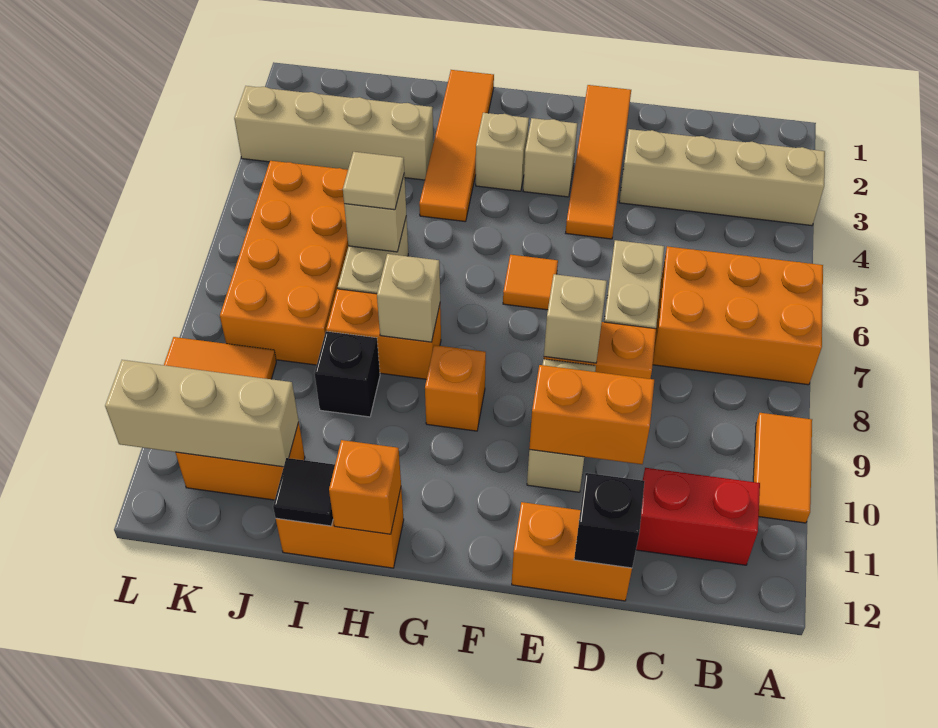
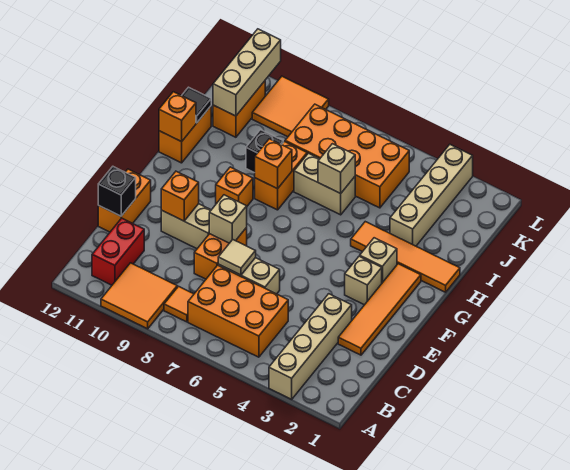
orange 2x3 brick [653,246,823,385] -> orange 2x3 brick turned to [188,265,288,357]
orange 1x2 tile [753,413,812,523] -> orange 2x2 tile [101,263,177,329]
orange 1x2 brick [529,365,654,464] -> orange 1x1 brick [161,171,199,221]
orange 1x4 tile [566,85,631,239] -> orange 1x4 tile turned to [338,264,421,355]
orange 1x1 tile [503,255,558,310] -> orange 1x1 tile moved to [164,286,194,322]
tan 1x1 brick [377,254,440,342] -> orange 1x1 brick [255,139,292,189]
tan 1x1 tile [343,152,404,210] -> tan 1x1 tile moved to [218,240,256,275]

